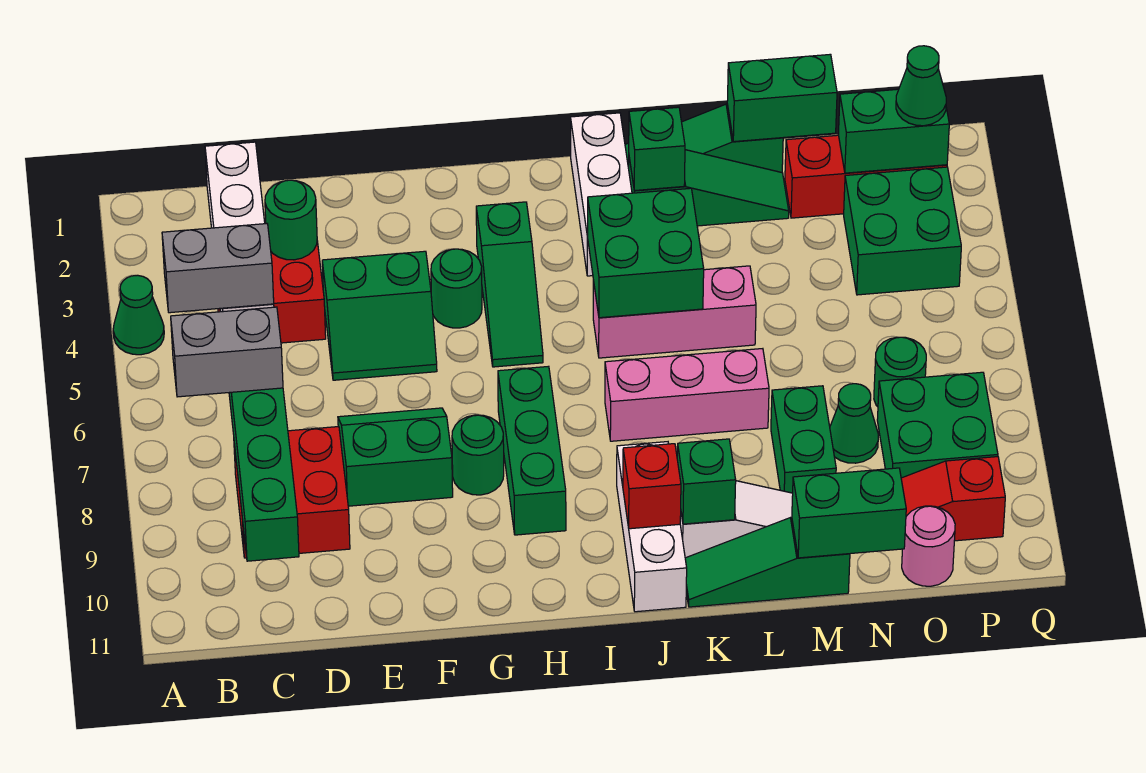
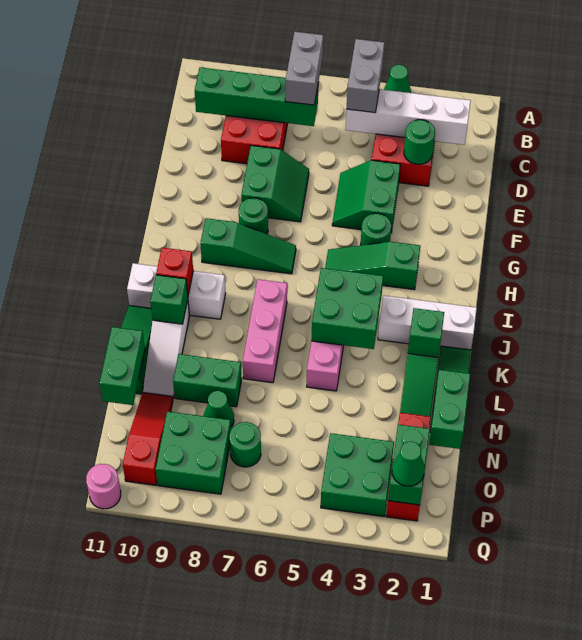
green 1x3 brick [498,366,566,535] -> green 1x3 slope [200,218,296,274]
pink 1x1 round brick [902,506,955,586] -> pink 1x1 round brick moved to [86,464,121,509]

